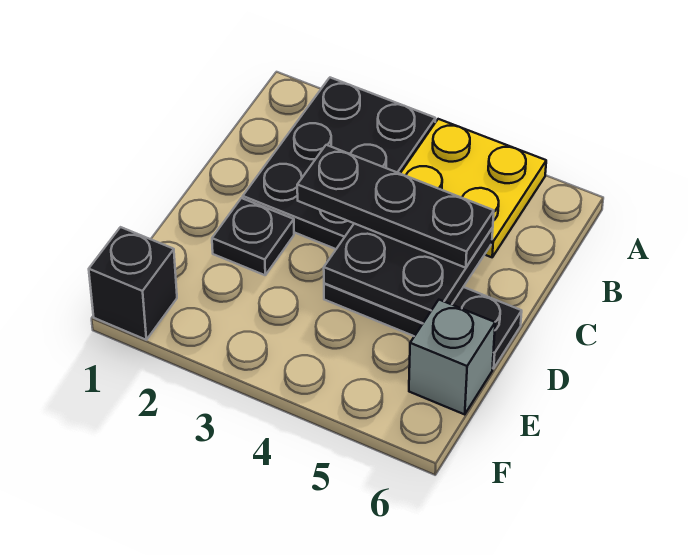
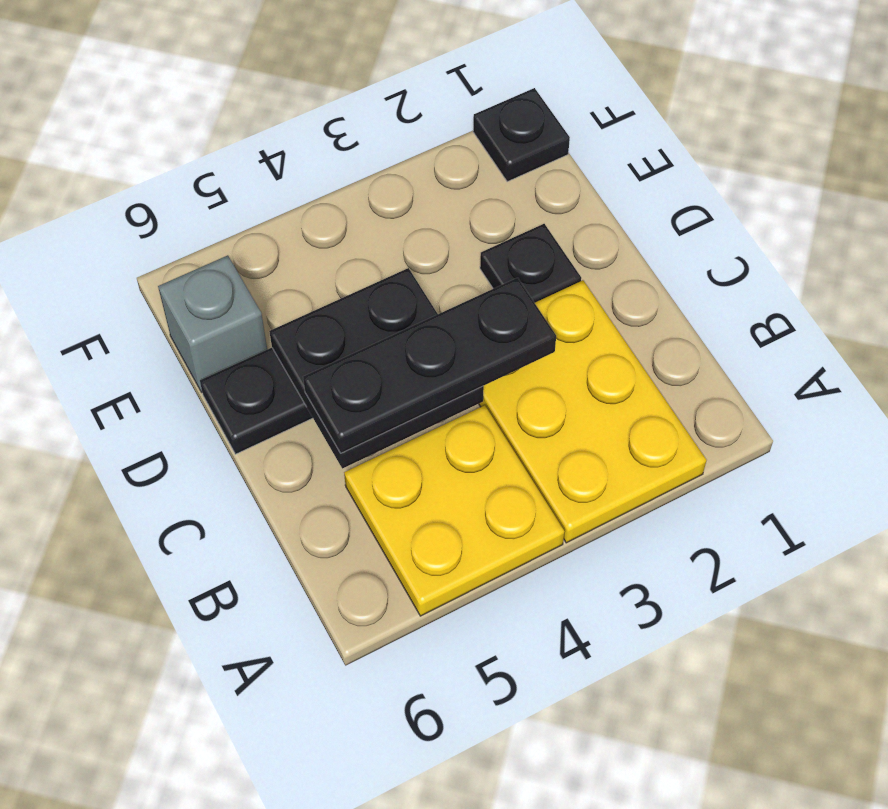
black 2x3 plate [243,78,435,249] -> yellow 2x3 plate [479,280,707,543]
black 1x1 brick [89,227,177,340] -> black 1x1 plate [473,88,570,182]

